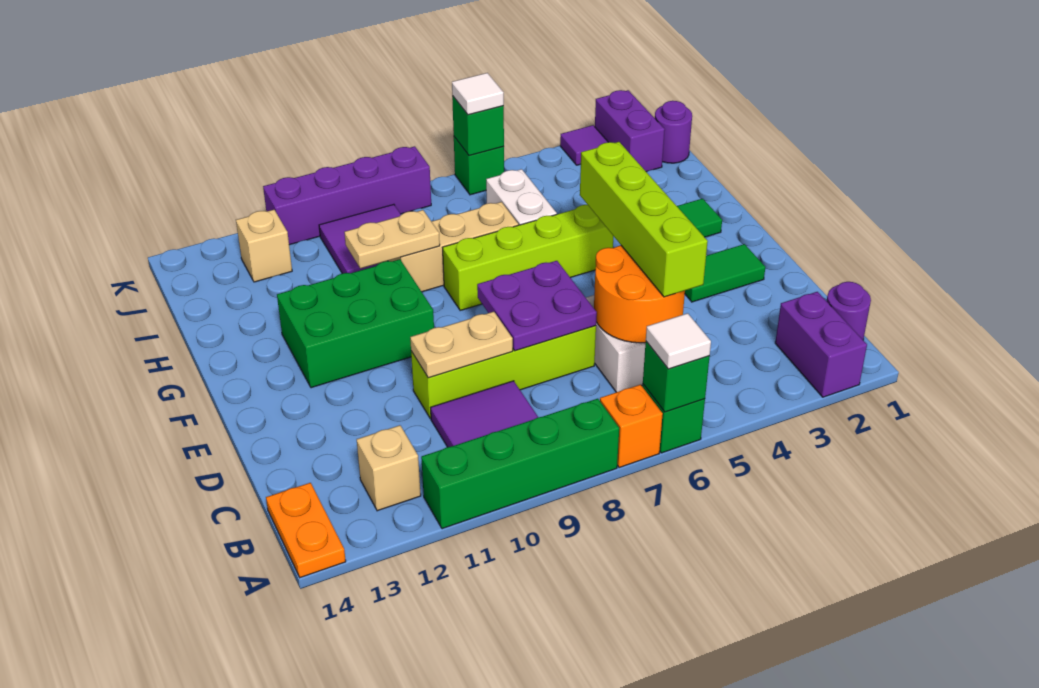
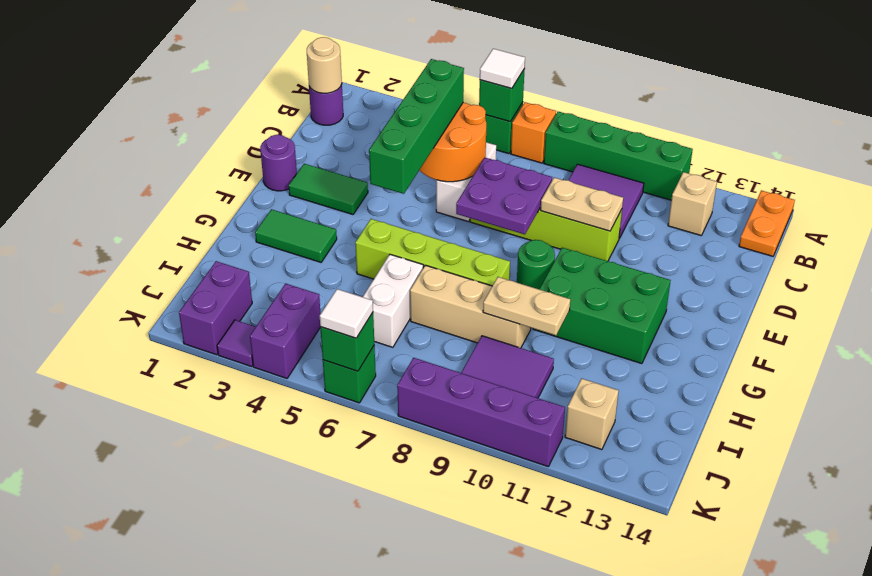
purple 1x2 brick [775,292,867,397] -> purple 1x2 brick moved to [250,283,321,378]
none -> tan 1x1 round brick [307,37,342,93]
lime 1x4 brick [580,142,708,297] -> green 1x4 brick [369,59,464,194]
none -> green 1x1 round brick [517,240,555,289]
purple 1x1 round brick [655,101,692,163] -> purple 1x1 round brick moved to [260,135,297,191]

